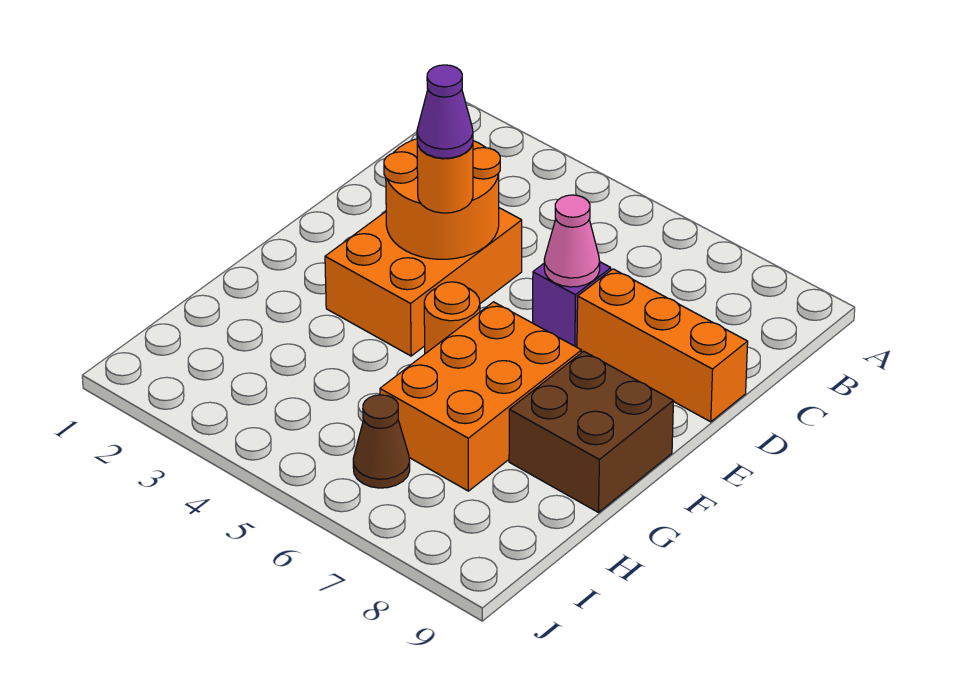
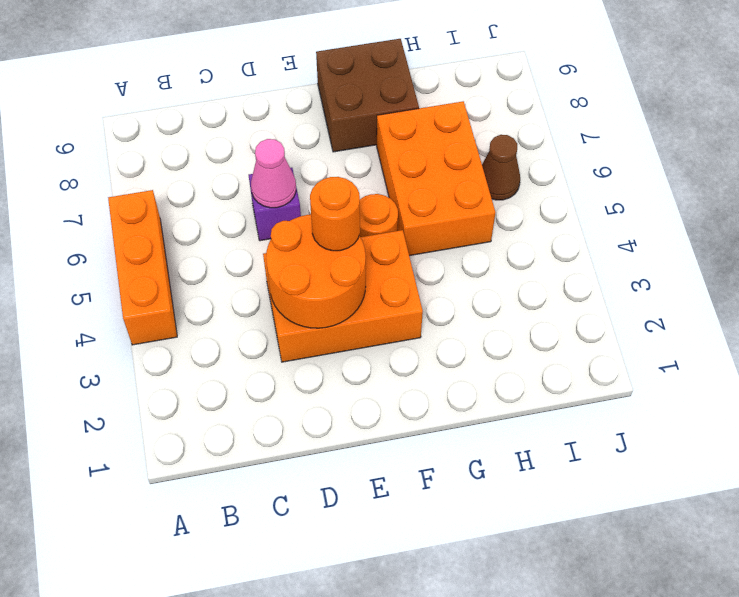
orange 1x3 brick [577,269,748,422] -> orange 1x3 brick moved to [108,190,177,345]
purple 1x1 cone [417,65,473,158] -> none
orange 2x3 brick [380,302,582,491] -> orange 2x3 brick turned to [377,101,495,256]

